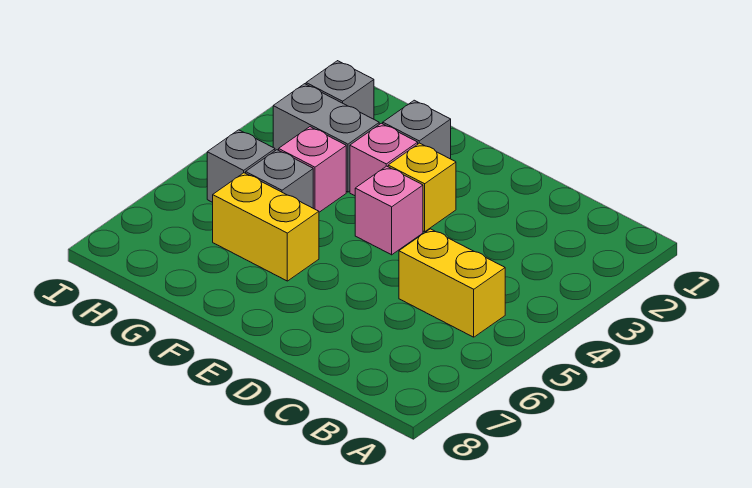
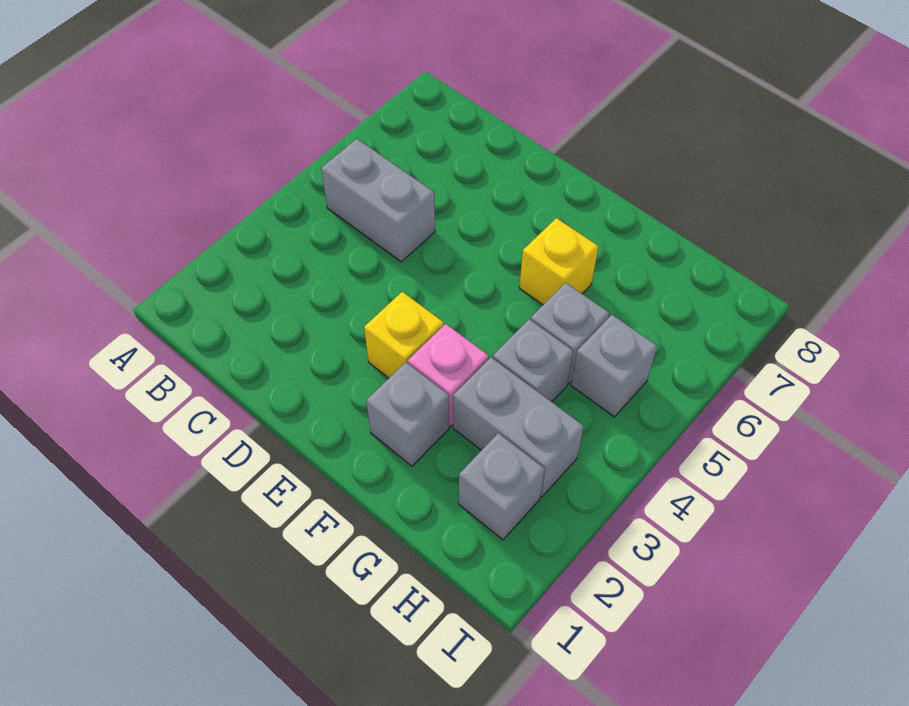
yellow 1x2 brick [399,229,505,337] -> grey 1x2 brick [321,139,435,262]
pink 1x1 brick [355,166,423,255] -> none
yellow 1x2 brick [213,173,319,281] -> yellow 1x1 brick [519,218,599,305]
pink 1x1 brick [279,127,346,212] -> grey 1x1 brick [493,319,573,402]

